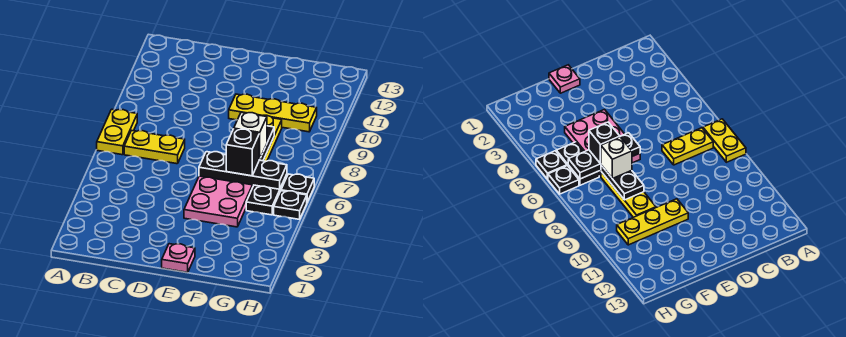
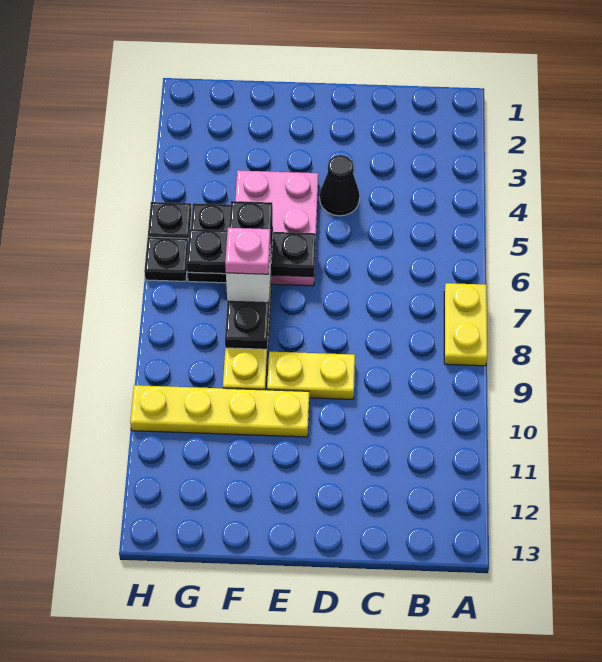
yellow 1x2 plate [124,130,185,164] -> yellow 1x2 plate moved to [267,352,355,399]
none -> black 1x1 cone [320,155,360,216]
pink 1x1 plate [162,244,195,272] -> pink 1x1 plate moved to [225,228,270,274]
yellow 1x3 plate [229,94,317,132] -> yellow 1x4 plate [130,385,309,437]

